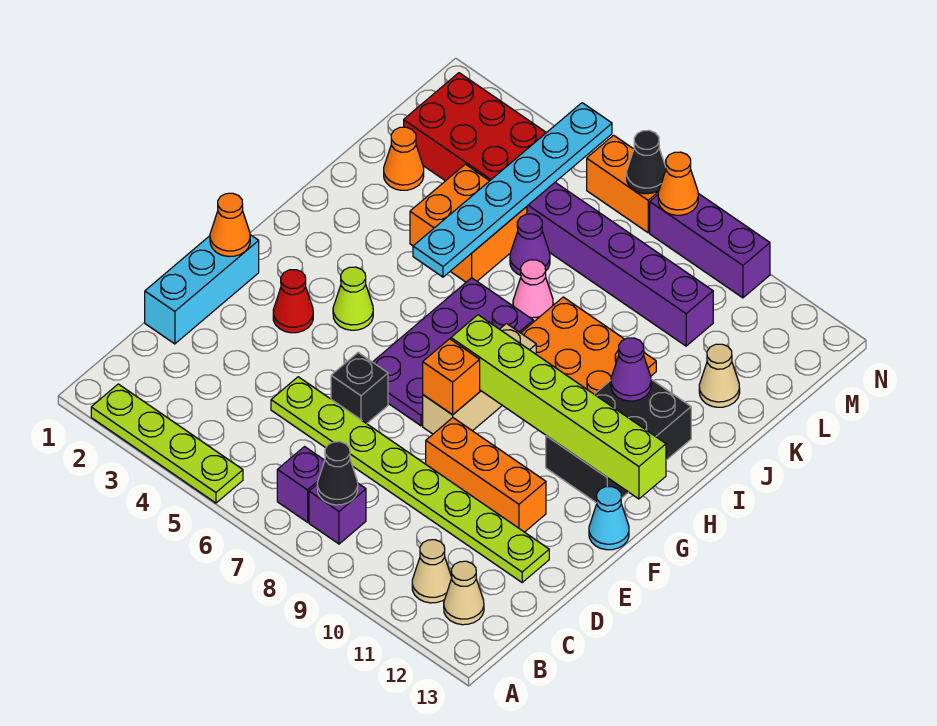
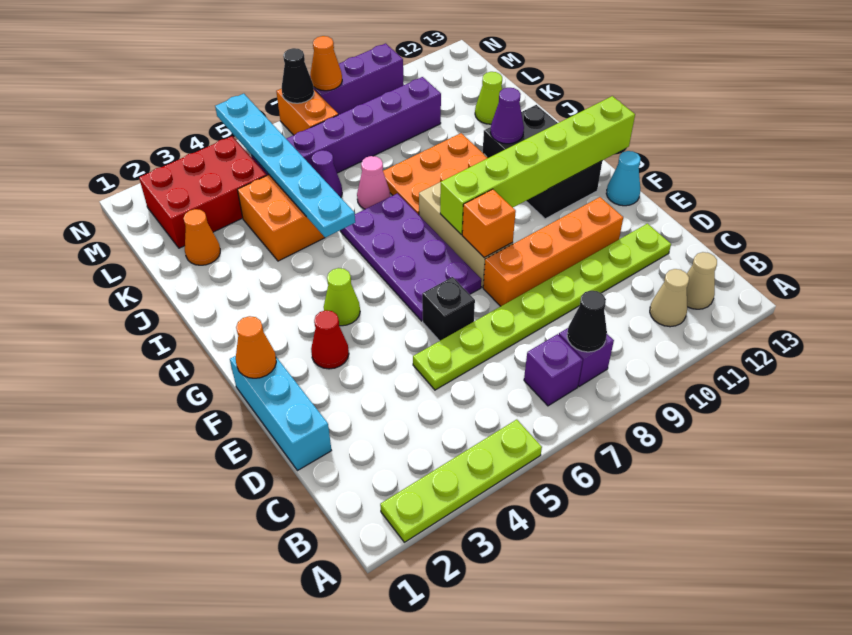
orange 1x3 brick [426,418,546,532] -> orange 1x4 brick [483,197,623,306]
tan 1x1 cone [699,344,740,407] -> lime 1x1 cone [475,72,502,124]
orange 1x2 brick [587,135,659,233] -> orange 1x2 brick turned to [276,89,338,135]

